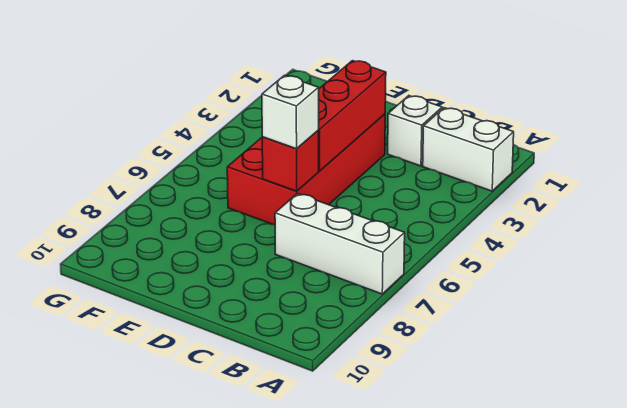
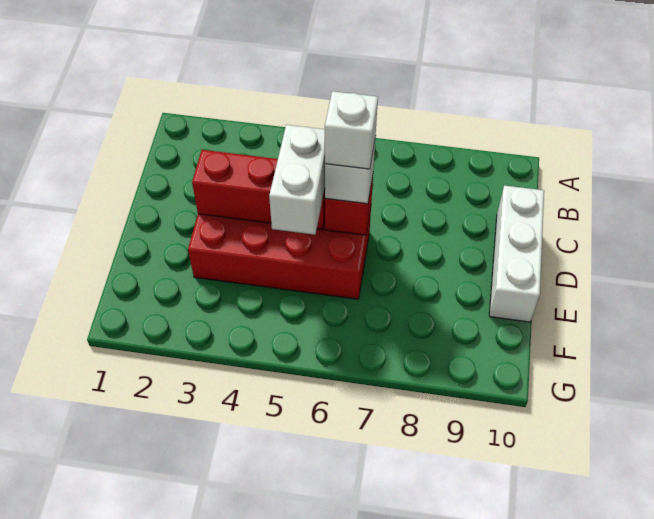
white 1x2 brick [423,108,514,191] -> white 1x2 brick moved to [269,125,325,235]
white 1x3 brick [275,194,405,294] -> white 1x3 brick moved to [489,185,544,322]
white 1x1 brick [388,96,442,166] -> white 1x1 brick moved to [325,91,378,169]

